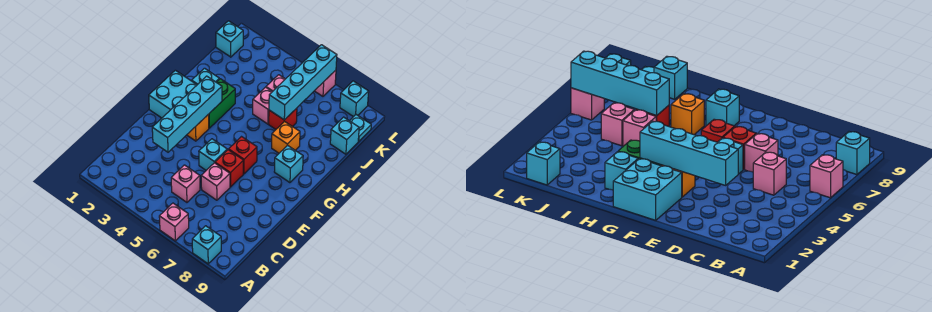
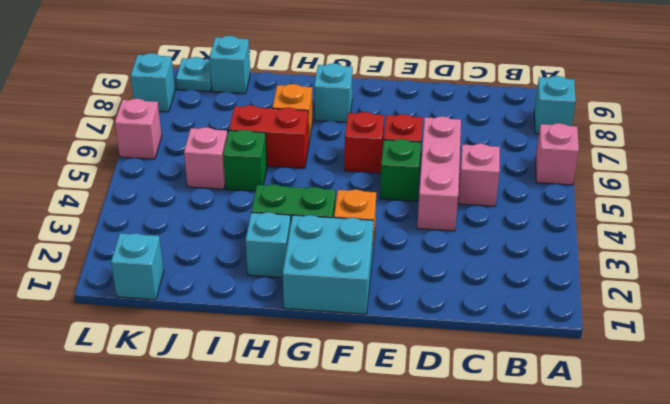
cyan 1x4 brick [152,76,222,152] -> none
pink 1x1 brick [201,163,230,200] -> pink 1x3 brick [417,116,461,231]
cyan 1x1 brick [199,139,227,170] -> green 1x1 brick [380,139,421,201]
pink 1x1 brick [253,87,272,124] -> green 1x1 brick [223,130,267,191]
red 1x1 brick [269,108,297,129] -> red 1x2 brick [229,105,309,168]
cyan 1x4 brick [269,45,337,120] -> none

